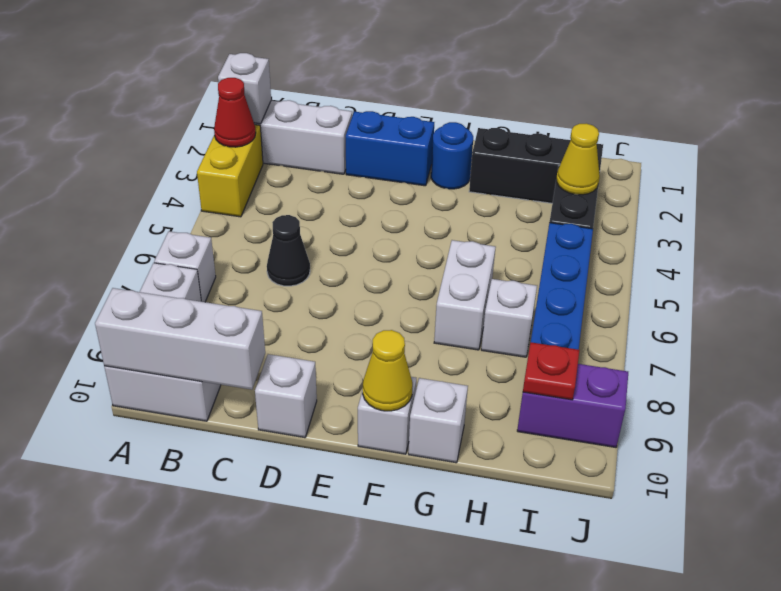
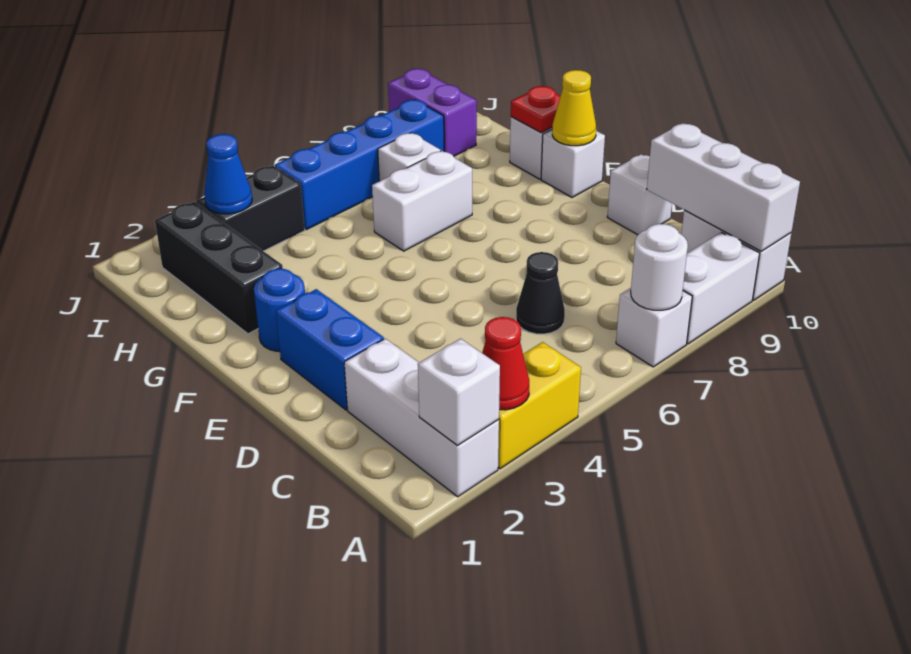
none -> white 1x1 round brick [631,224,688,310]
yellow 1x1 cone [556,123,600,195] -> blue 1x1 cone [204,134,252,214]
red 1x1 plate [523,342,579,400] -> red 1x1 plate moved to [511,86,560,133]

